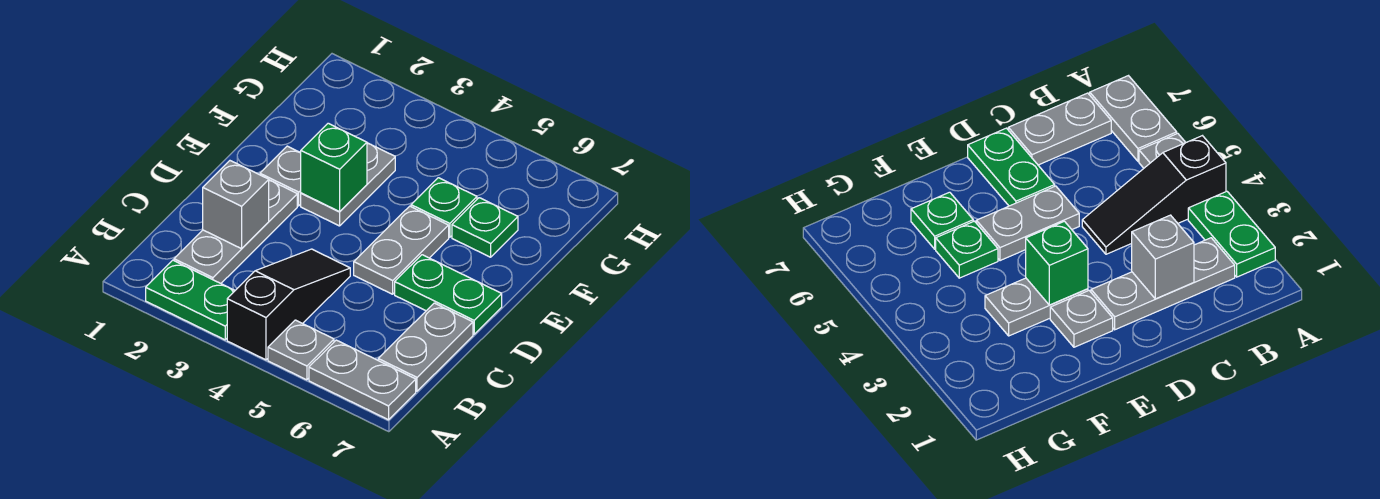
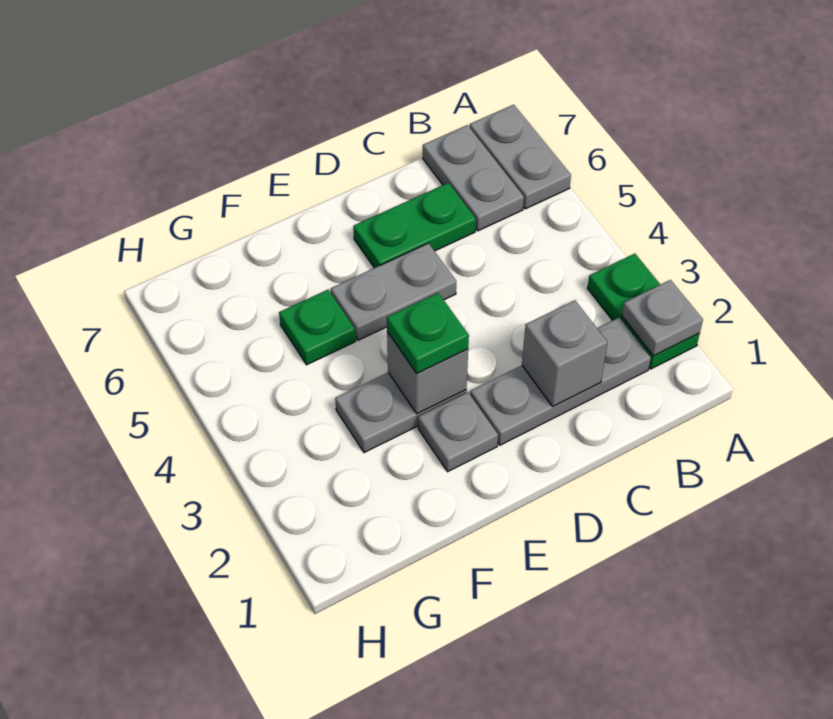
black 1x3 slope [227,249,350,360] -> none
grey 1x1 plate [268,320,334,380] -> grey 1x1 plate moved to [622,280,703,356]
grey 1x2 plate [378,303,473,391] -> grey 1x2 plate turned to [423,125,524,231]
green 1x2 plate [395,255,502,334] -> green 1x2 plate turned to [353,183,476,268]
green 1x1 brick [301,123,367,212] -> grey 1x1 brick [387,332,468,414]
green 1x1 plate [452,198,518,257] -> green 1x1 plate moved to [387,293,469,373]

